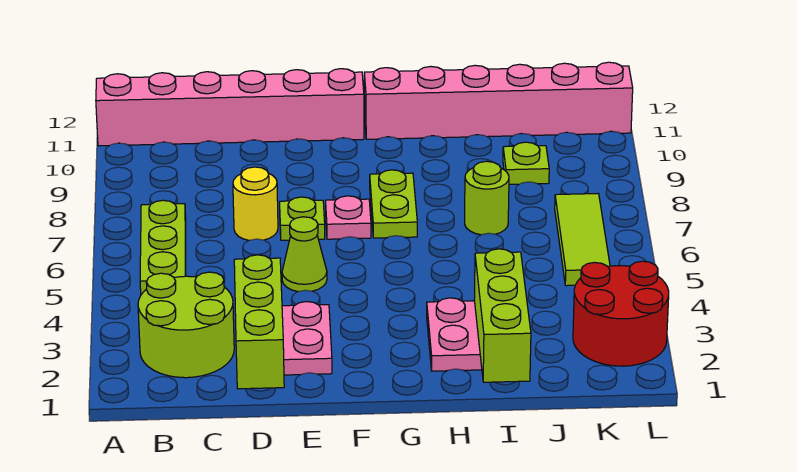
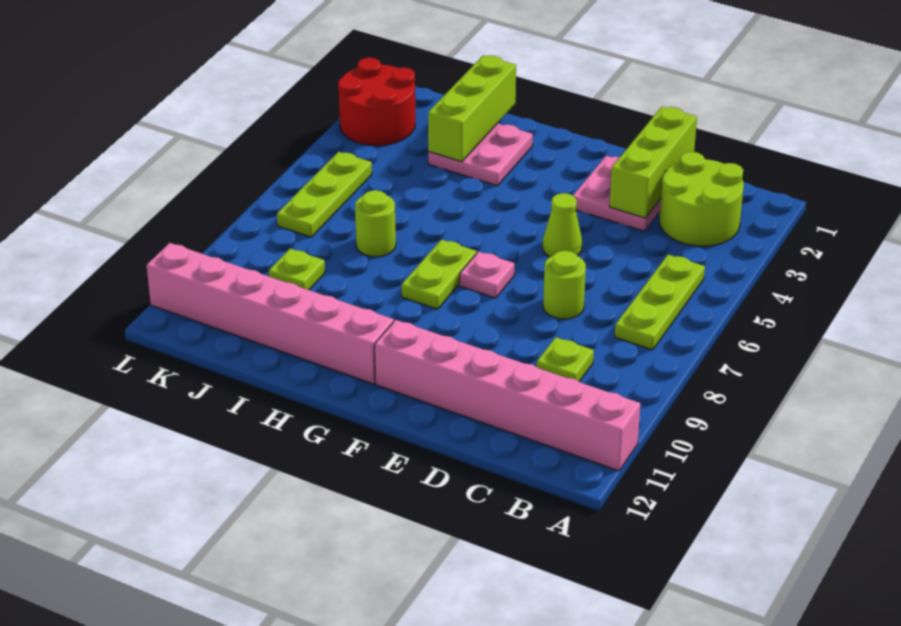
yellow 1x1 round brick [233,167,278,240] -> lime 1x1 round brick [543,251,586,319]
lime 1x1 plate [280,197,325,240] -> lime 1x1 plate moved to [537,337,594,381]
lime 1x3 tile [555,194,610,286] -> lime 1x3 plate [277,152,372,237]

